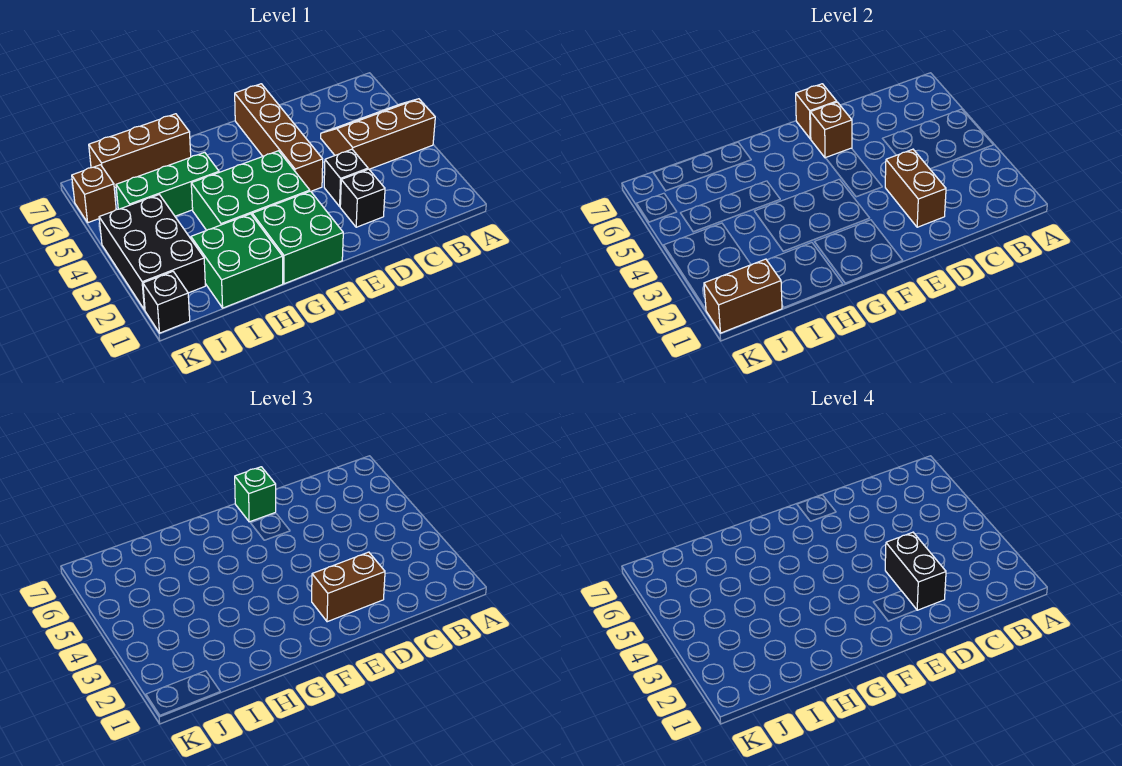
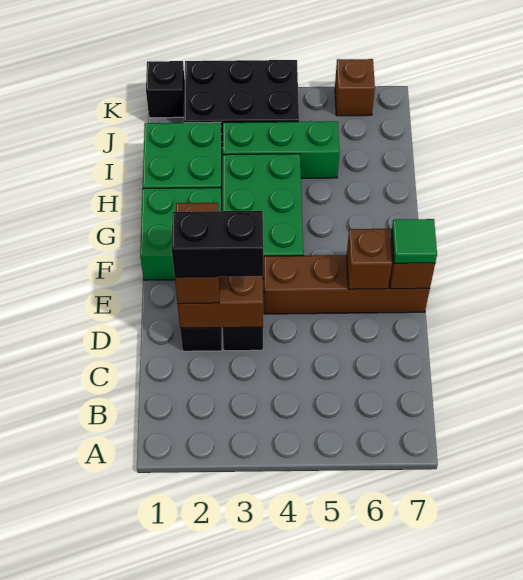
brown 2x3 slope [321,99,435,169] -> none
green 1x1 brick [235,467,276,522] -> green 1x1 tile [392,219,437,263]
green 1x3 brick [116,152,219,216] -> green 1x3 brick turned to [223,121,340,178]
brown 1x3 brick [89,114,191,188] -> none
brown 1x2 brick [704,259,782,333] -> none

